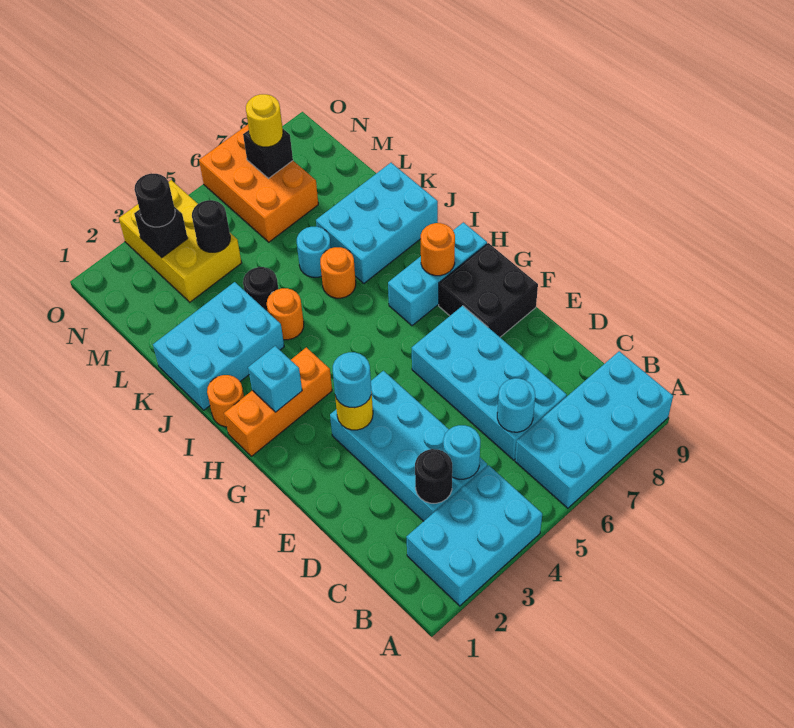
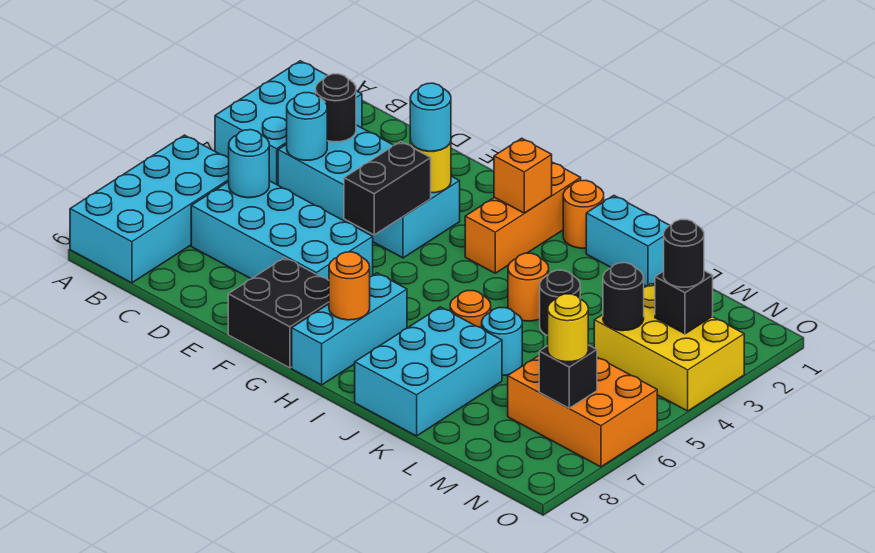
none -> black 1x2 brick [344,142,431,235]
cyan 1x1 brick [248,346,302,412] -> orange 1x1 brick [494,138,552,213]
cyan 2x3 brick [153,282,284,410] -> cyan 1x2 brick [586,196,670,286]

